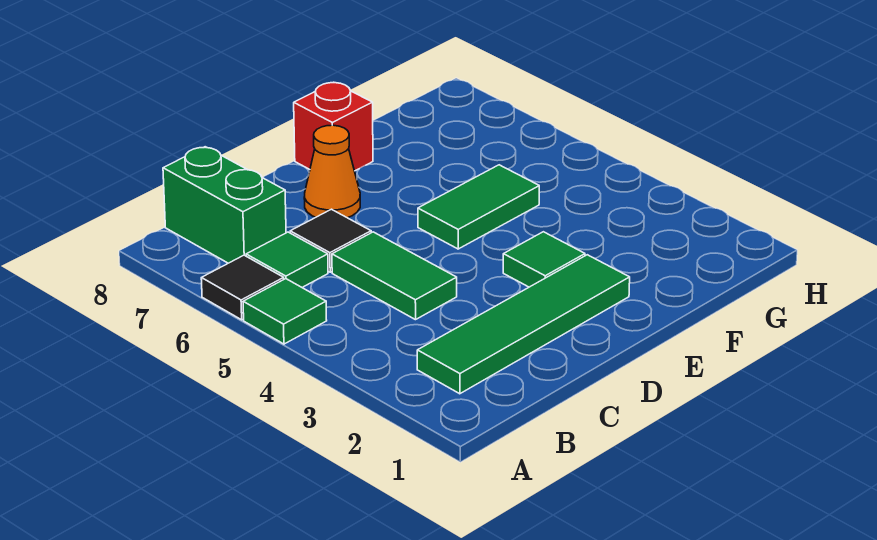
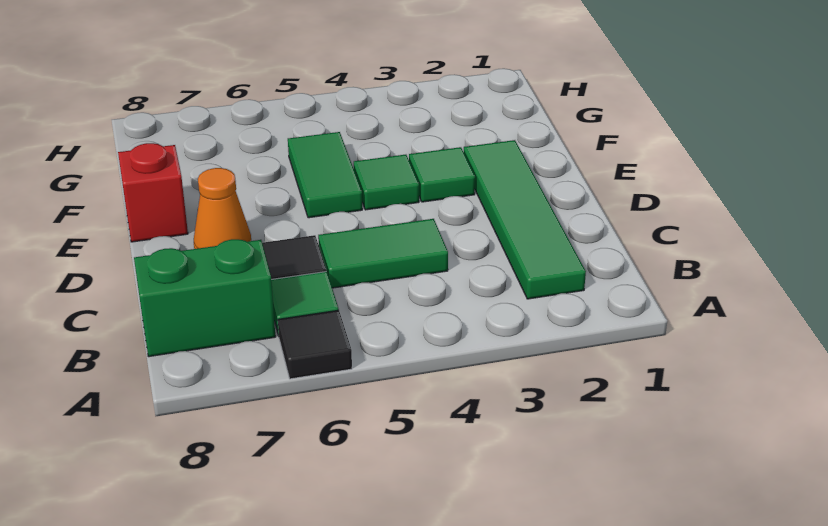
green 1x1 tile [243,279,327,344] -> green 1x1 tile moved to [354,155,419,210]

